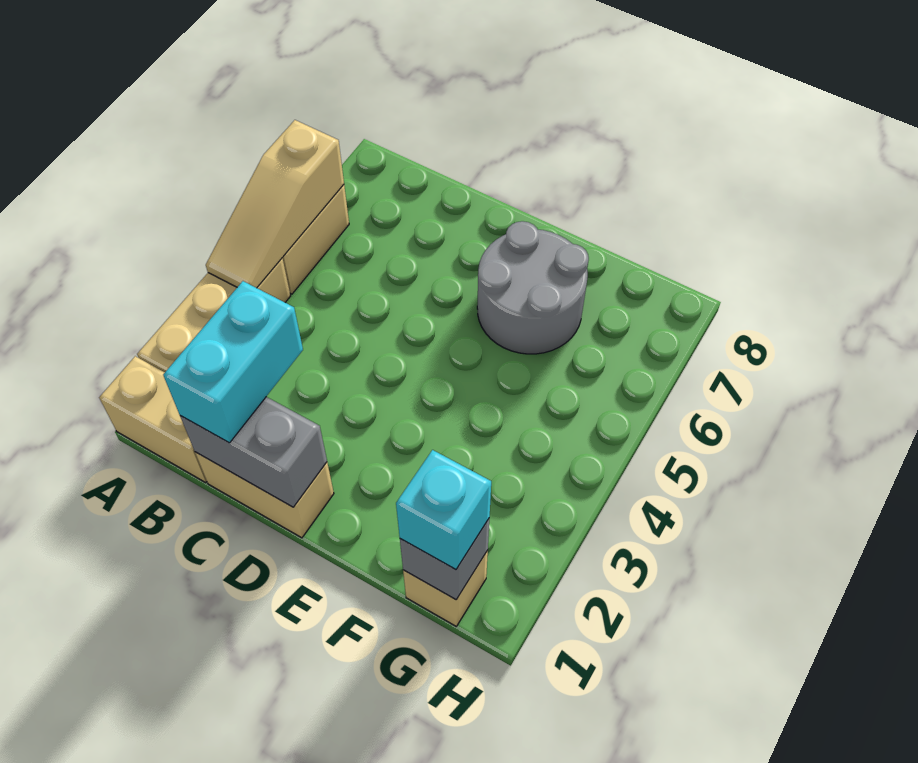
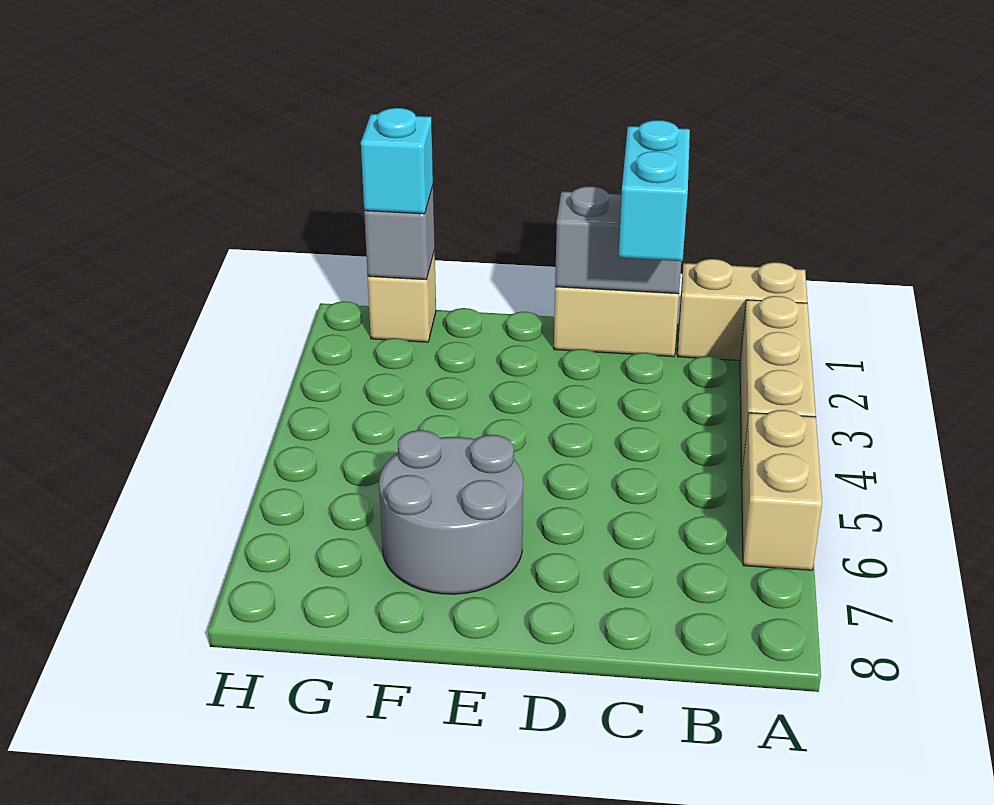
tan 1x3 slope [206,120,344,288] -> none

